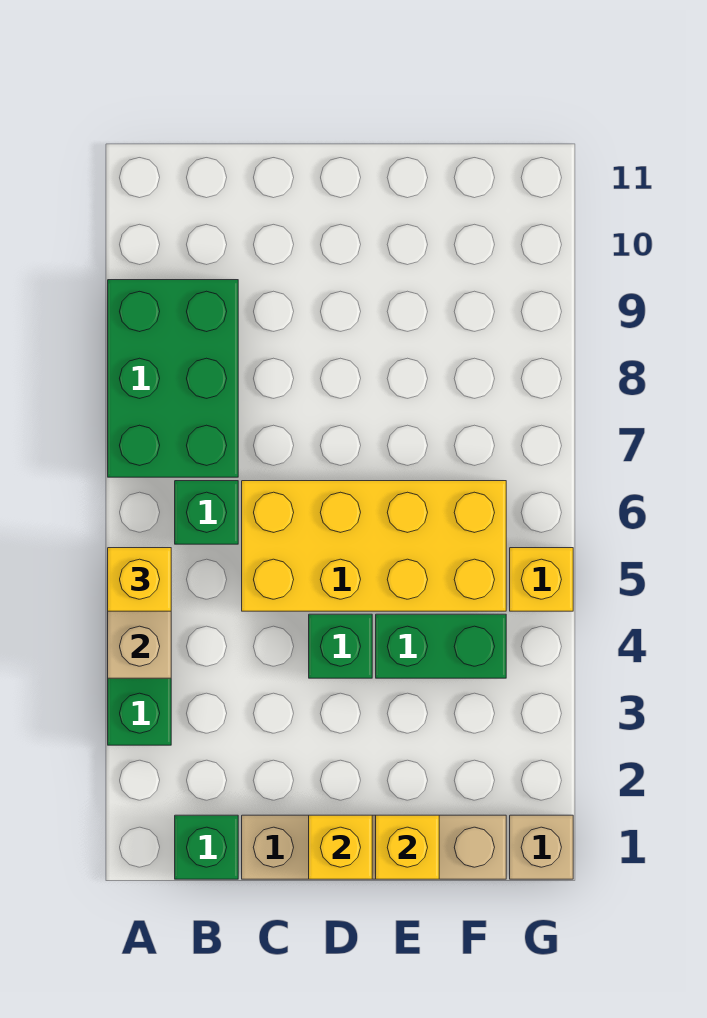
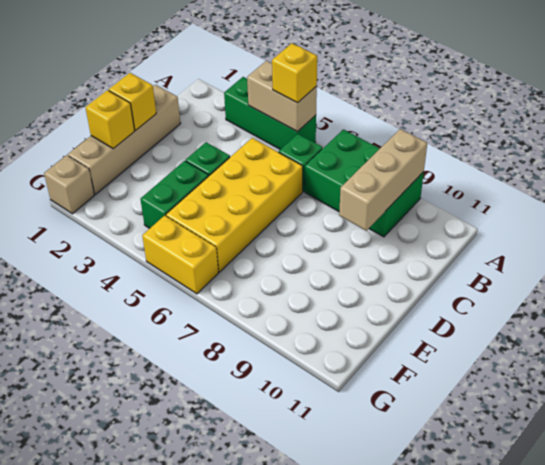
none -> tan 1x3 brick [339,129,427,231]
green 1x1 brick [175,815,238,879] -> none
yellow 1x1 brick [510,548,573,611] -> yellow 1x2 brick [142,215,218,294]

